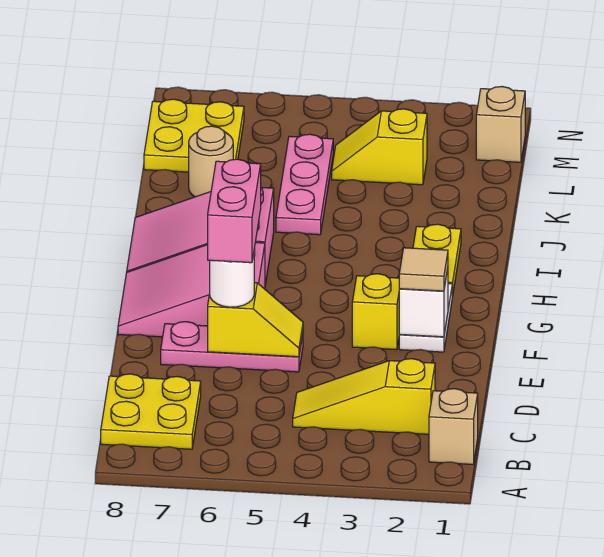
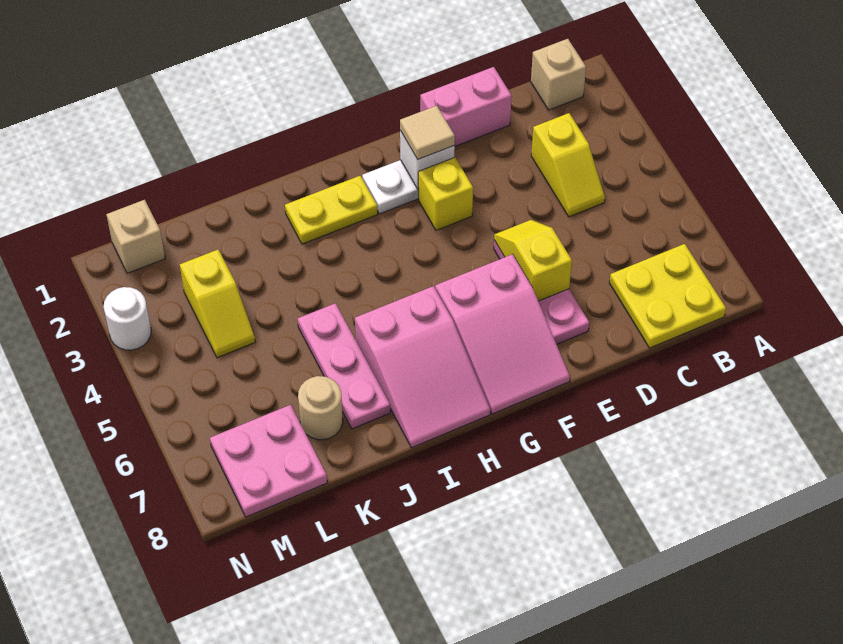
yellow 1x3 slope [293,359,435,434] -> yellow 1x2 slope [531,113,605,217]
white 1x1 round brick [210,254,254,307] -> white 1x1 round brick moved to [104,287,151,350]
pink 1x2 brick [208,159,261,263] -> pink 1x2 brick moved to [420,67,512,146]
pink 1x3 plate [276,134,333,235] -> pink 1x3 plate turned to [298,303,390,429]
yellow 2x2 plate [144,99,244,172] -> pink 2x2 plate [210,405,327,517]

